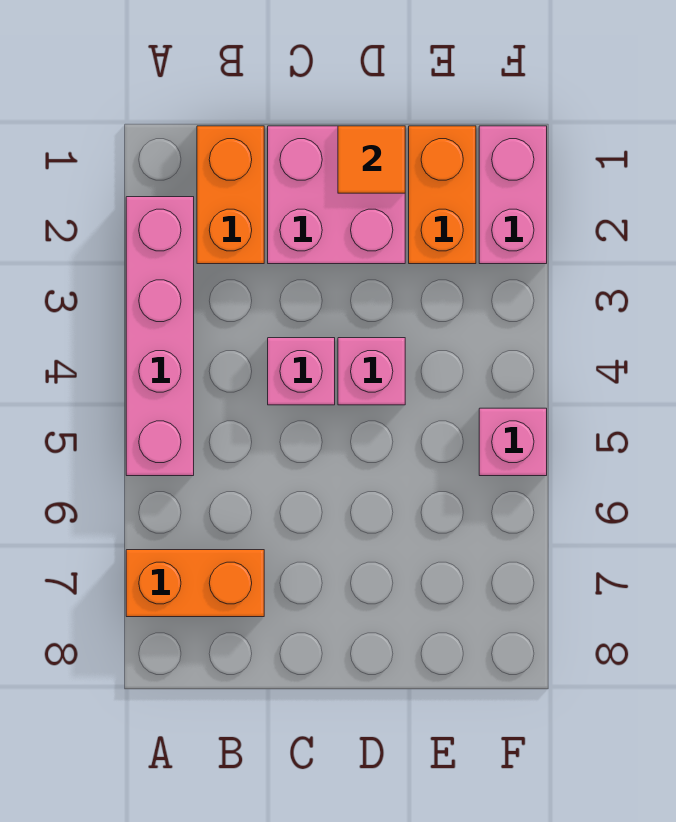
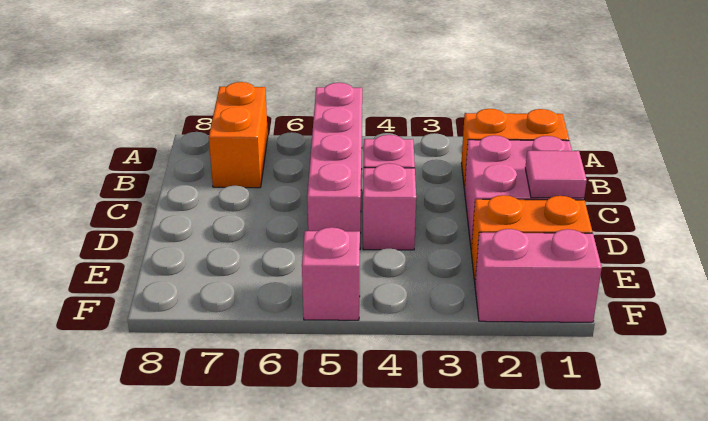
pink 1x4 brick [126,197,194,476] -> pink 1x4 brick turned to [307,83,362,233]
orange 1x1 tile [338,126,405,193] -> pink 1x1 tile [525,151,587,198]

